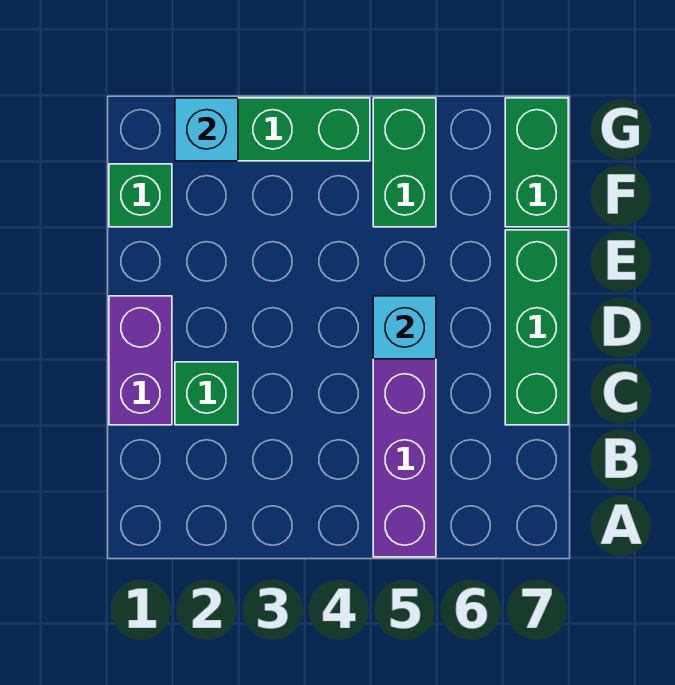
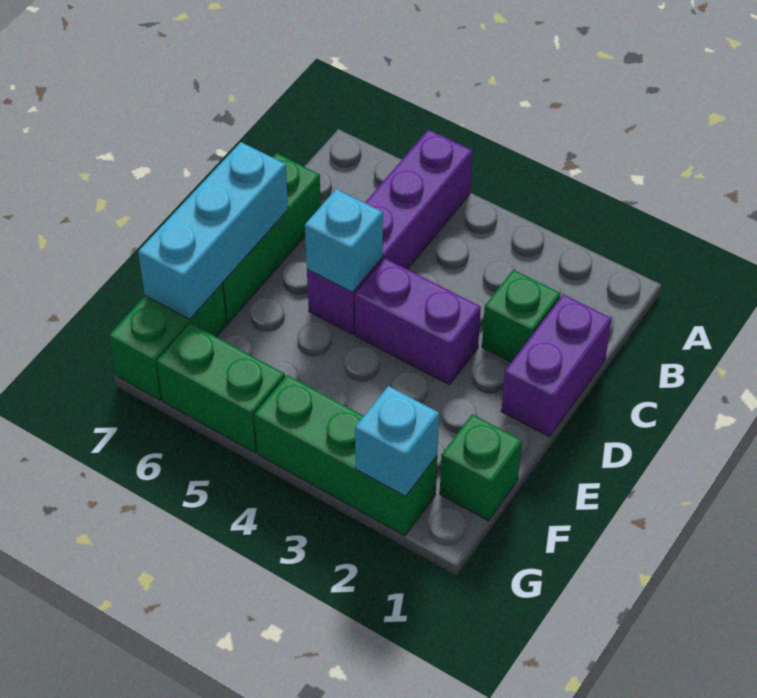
none -> purple 1x2 brick [355,259,481,385]
none -> cyan 1x3 brick [138,142,288,319]
green 1x2 brick [373,98,436,227] -> green 1x2 brick turned to [157,323,285,453]

